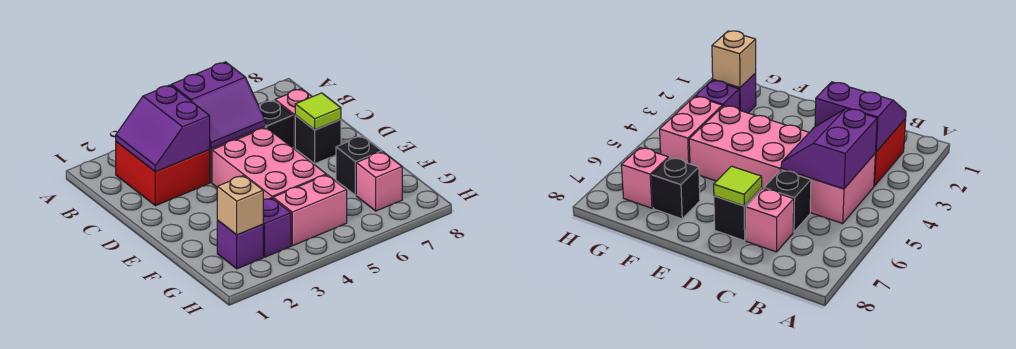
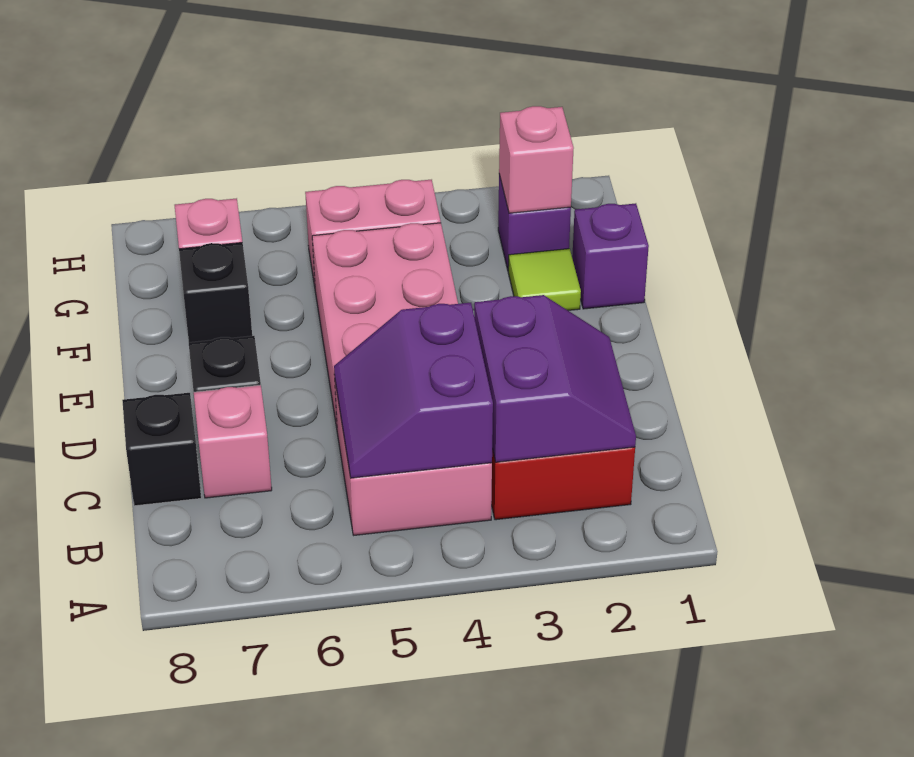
purple 2x2 slope [171,62,265,149] -> purple 2x2 slope turned to [334,303,493,478]
black 1x1 brick [259,100,293,148] -> black 1x1 brick moved to [122,393,201,506]
lime 1x1 tile [295,93,341,130] -> lime 1x1 tile moved to [508,249,581,310]
tan 1x1 brick [217,175,263,235] -> pink 1x1 brick [499,106,574,213]
purple 1x1 brick [263,198,291,257] -> purple 1x1 brick moved to [572,203,649,309]

